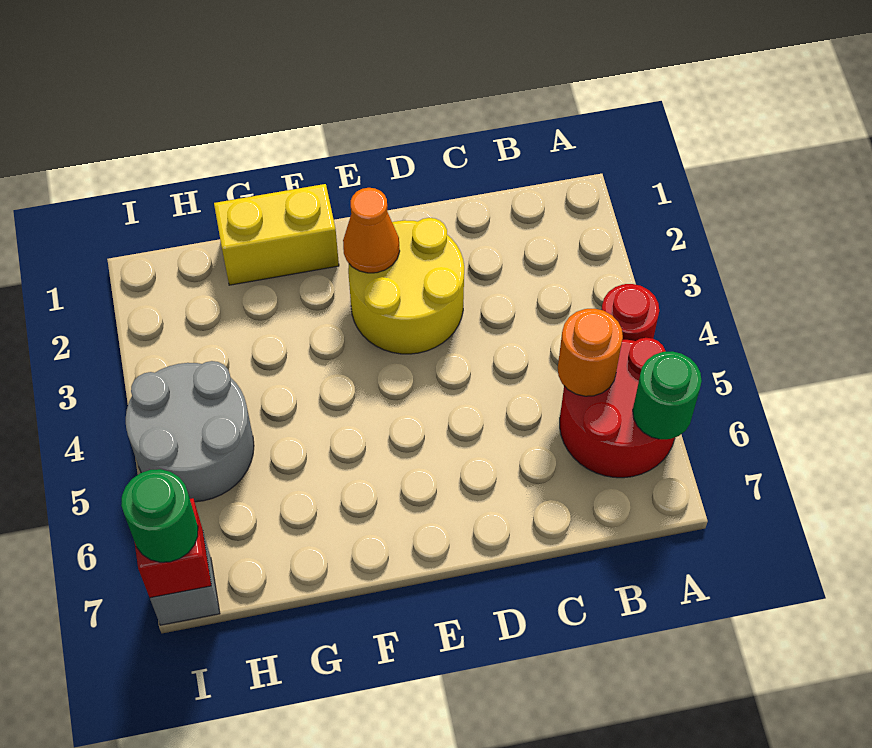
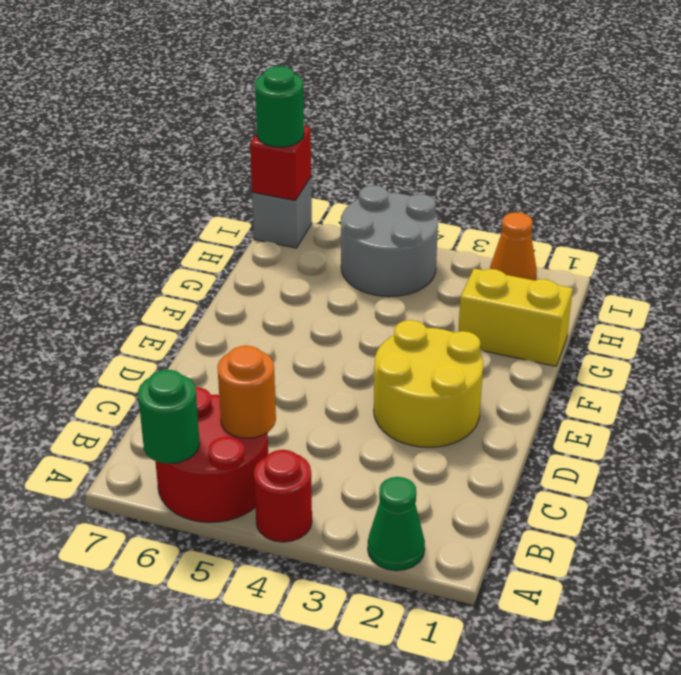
none -> green 1x1 cone [368,477,425,571]
orange 1x1 cone [343,188,400,273] -> orange 1x1 cone moved to [490,212,537,281]
yellow 1x2 brick [214,184,339,285] -> yellow 1x2 brick turned to [458,269,573,366]

